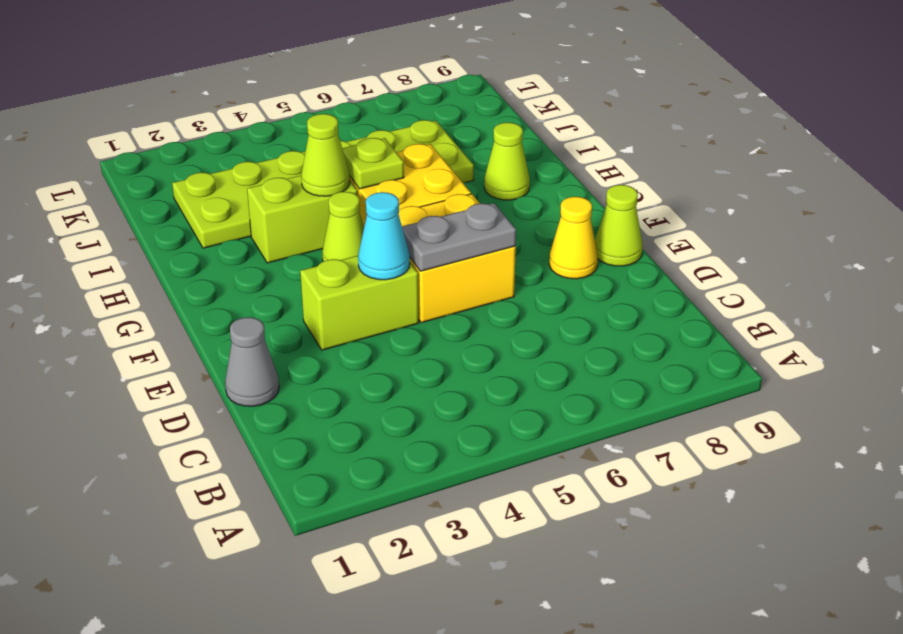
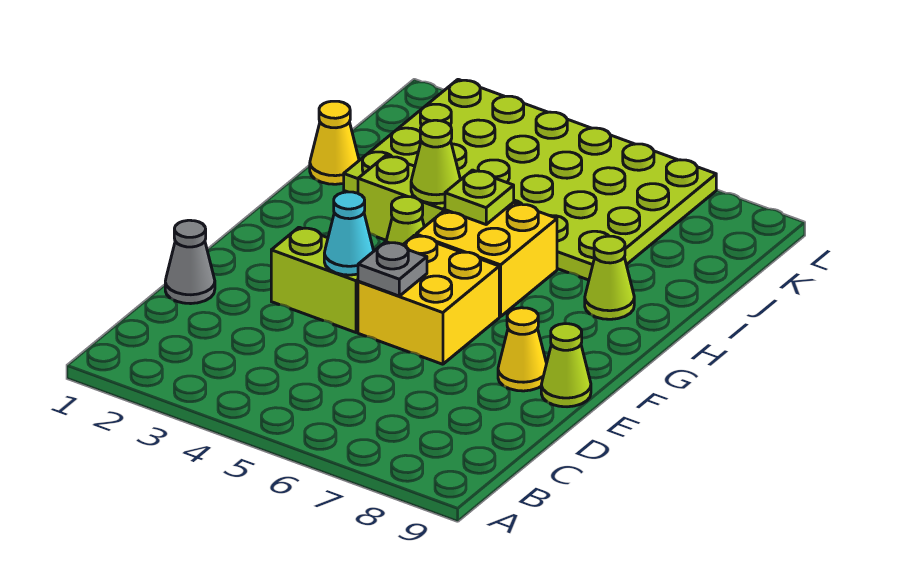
grey 1x2 plate [402,203,516,271] -> grey 1x1 plate [358,242,427,296]
none -> yellow 1x1 cone [310,101,359,184]
lime 2x6 plate [172,120,474,248] -> lime 4x6 plate [344,79,716,280]

